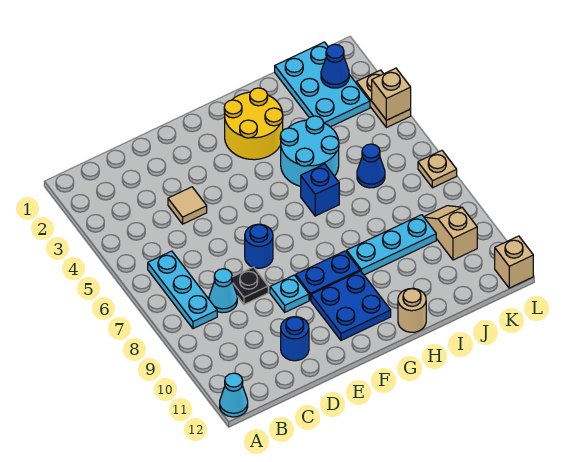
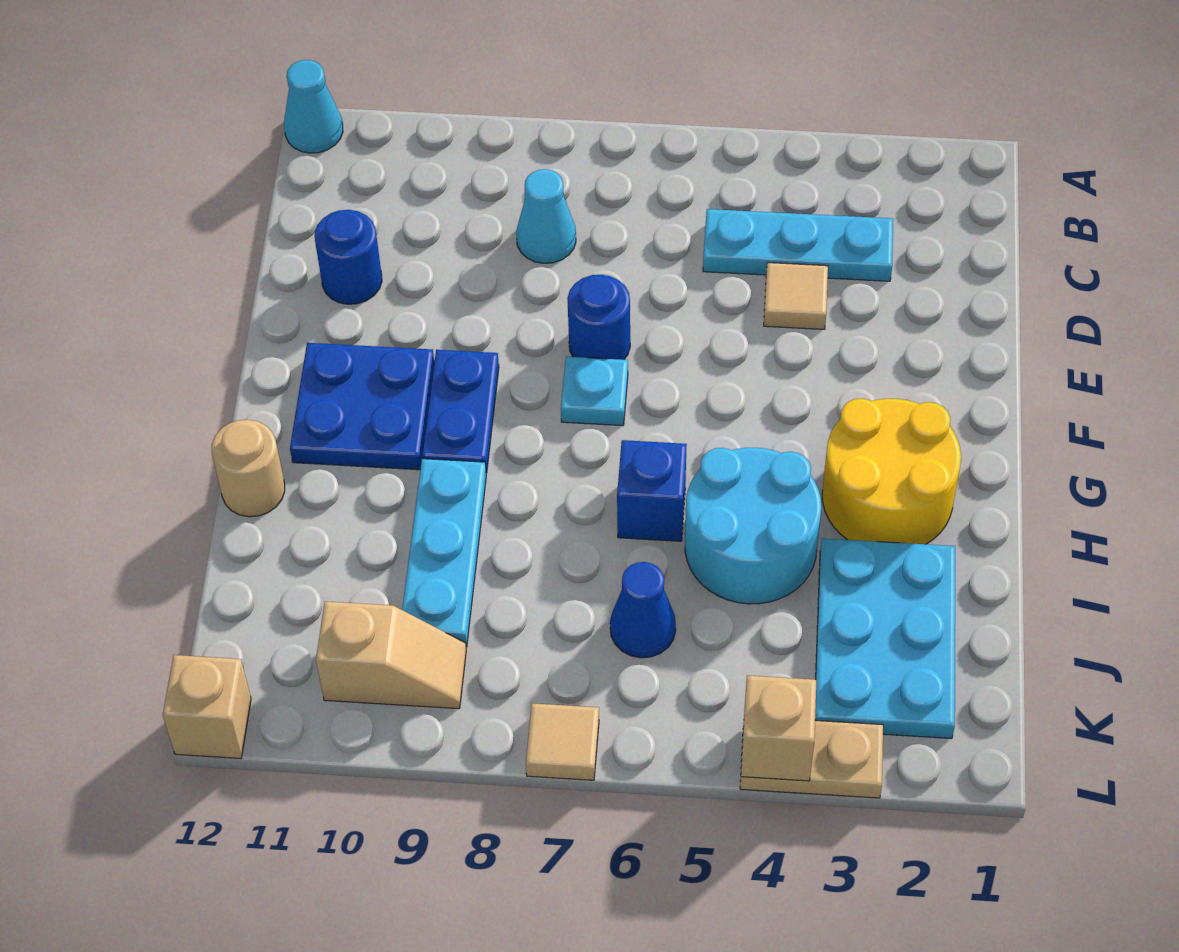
cyan 1x3 plate [148,251,217,329] -> cyan 1x3 plate moved to [703,209,893,281]
black 1x1 plate [232,267,268,304] -> none
cyan 1x1 plate [270,275,309,312] -> cyan 1x1 plate moved to [561,357,628,426]
cyan 2x3 plate [275,42,370,127] -> cyan 2x3 plate turned to [815,538,955,739]
blue 1x1 cone [321,44,349,88] -> none
tan 1x1 plate [418,151,457,188] -> tan 1x1 tile [526,703,599,780]

